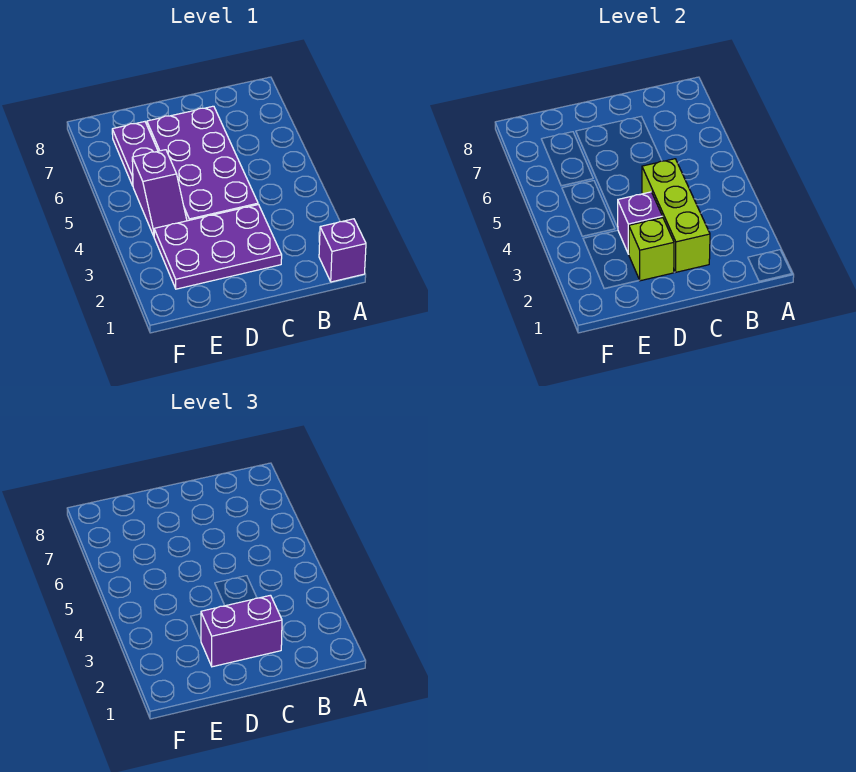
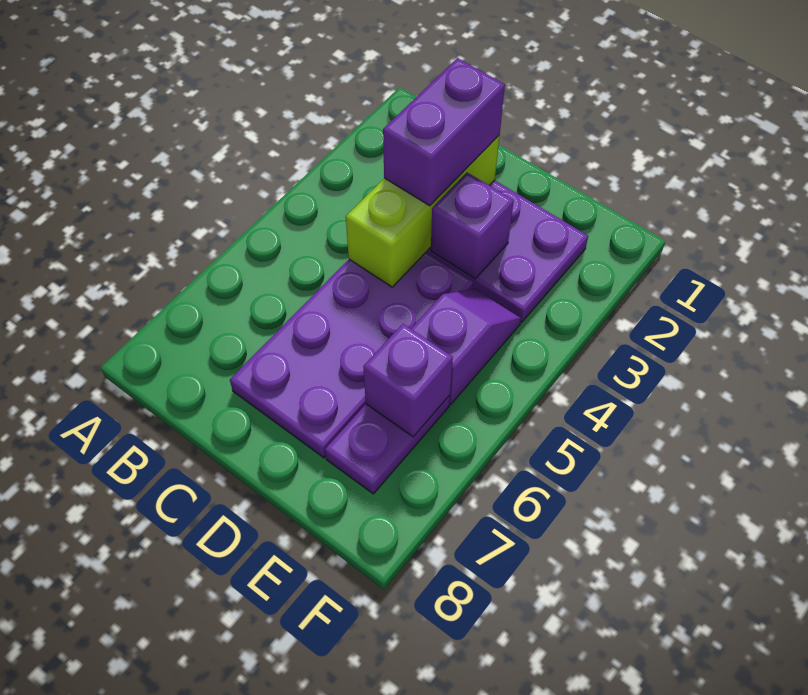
purple 1x1 brick [319,219,366,282] -> purple 1x1 brick moved to [363,324,453,437]
purple 1x2 brick [201,595,282,667] -> purple 1x2 brick turned to [383,58,505,206]
lime 1x1 brick [629,218,674,281] -> none

